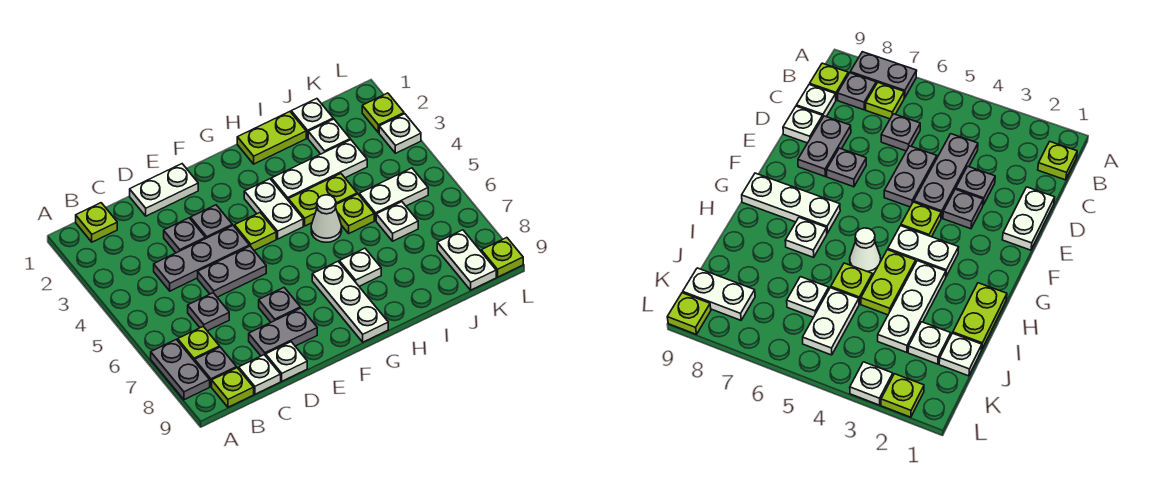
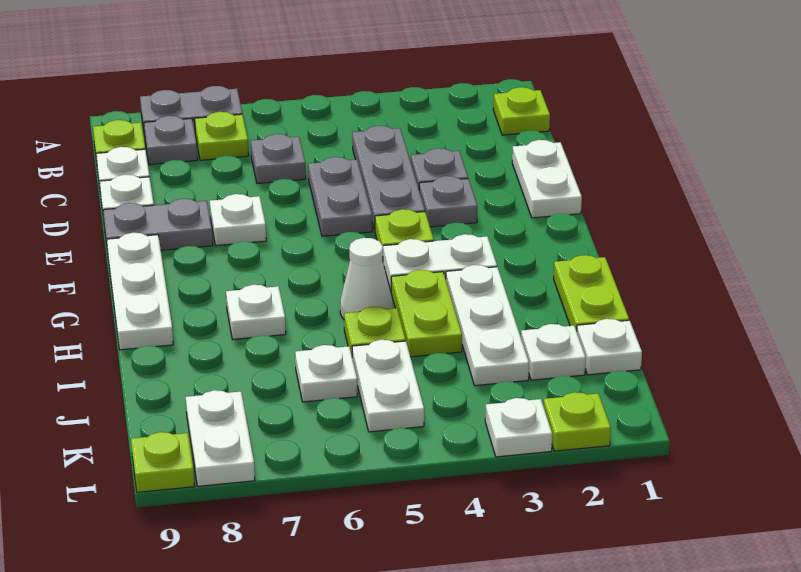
grey 1x2 plate [249,308,317,356] -> grey 1x2 plate turned to [103,199,213,252]
grey 1x1 plate [259,288,300,322] -> white 1x1 plate [210,194,266,246]
white 1x3 plate [312,262,388,342] -> white 1x3 plate turned to [107,233,173,350]
white 1x2 plate [437,230,496,290] -> white 1x2 plate turned to [186,390,255,486]

